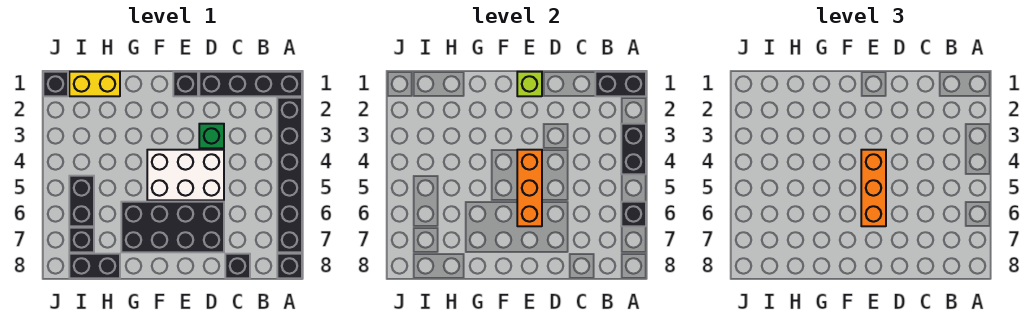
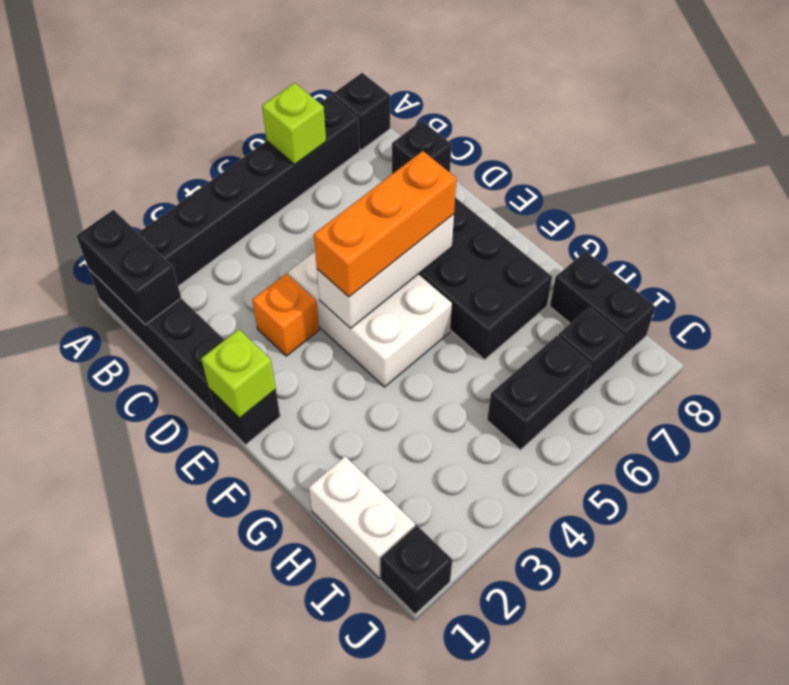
black 1x2 brick [621,124,646,174] -> none
black 1x1 brick [621,202,646,226] -> lime 1x1 brick [262,83,326,164]
green 1x1 brick [199,124,224,148] -> orange 1x1 brick [252,273,319,356]
orange 1x3 brick [517,150,542,226] -> white 1x3 brick [317,214,454,328]
yellow 1x2 brick [69,72,120,96] -> white 1x2 brick [309,456,415,578]

